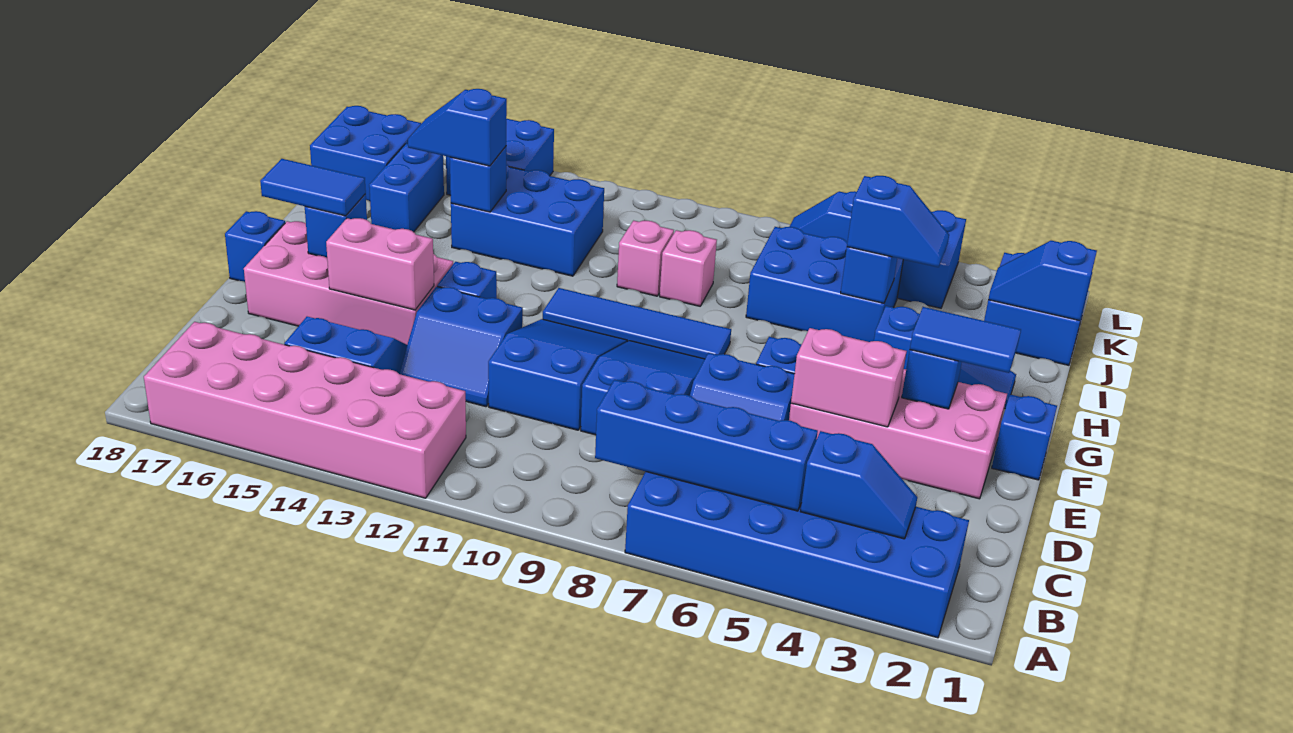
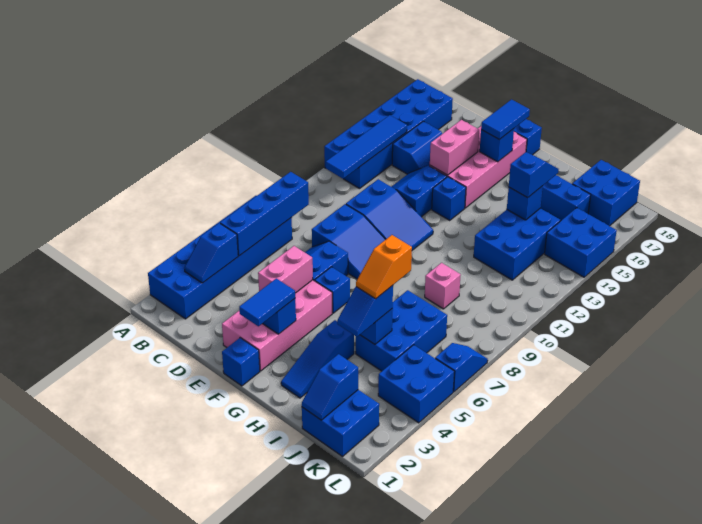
pink 2x6 brick [144,322,466,498] -> blue 2x6 brick [324,79,453,189]
blue 1x4 tile [543,288,731,359] -> blue 1x4 tile moved to [326,115,407,179]
none -> orange 1x2 slope [356,235,412,299]
pink 1x1 brick [617,221,674,296] -> none
blue 1x2 slope [988,241,1097,321] -> blue 1x2 slope turned to [302,354,358,420]

